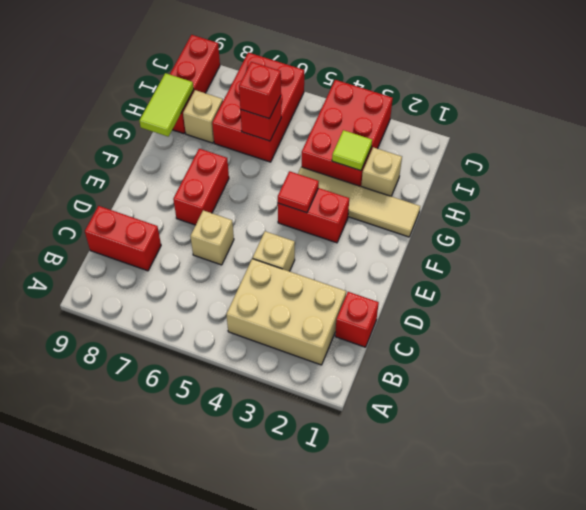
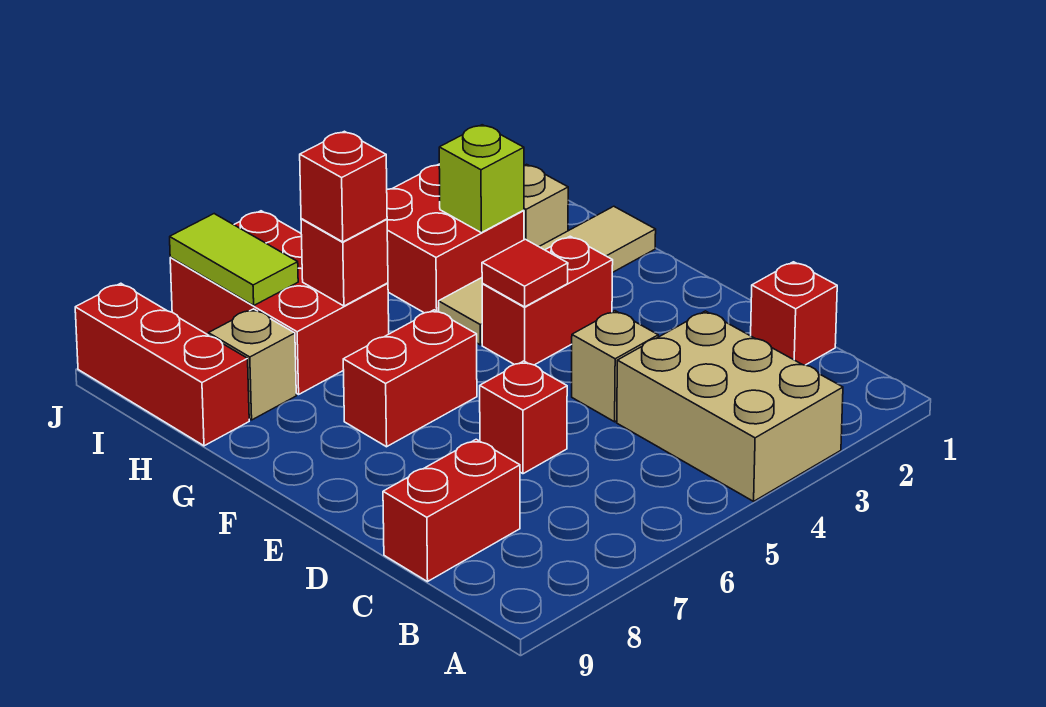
tan 2x3 brick [226,259,346,365] -> tan 2x3 brick turned to [617,311,843,501]
tan 1x1 brick [190,210,234,265] -> red 1x1 brick [480,361,567,474]
red 1x2 brick [173,149,229,225] -> red 1x2 brick turned to [343,310,477,447]
lime 1x2 tile [139,73,194,136] -> lime 1x2 tile moved to [170,214,298,305]
red 2x3 brick [302,80,393,186] -> red 2x2 brick [387,164,524,313]
lime 1x1 tile [332,130,372,171] -> lime 1x1 brick [439,125,524,233]

